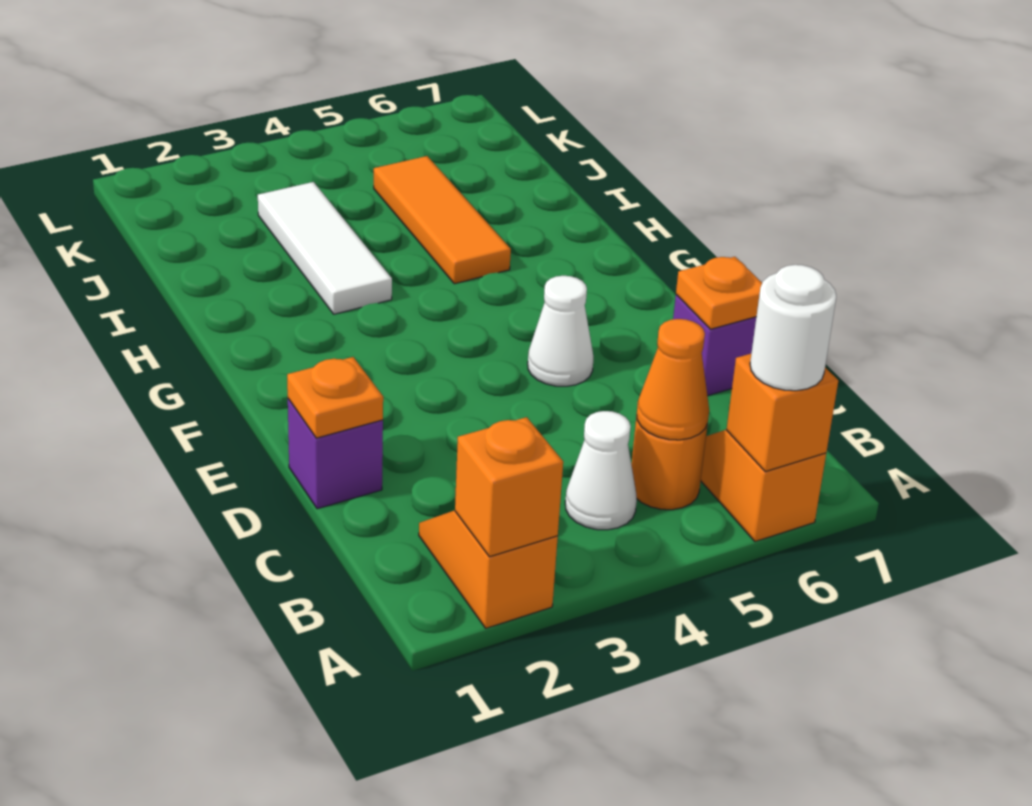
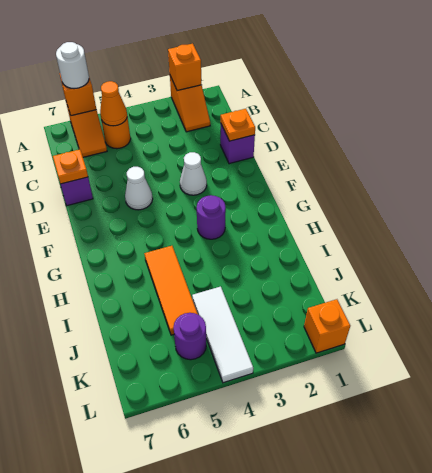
white 1x1 cone [565,411,637,530] -> white 1x1 cone moved to [180,152,207,195]
none -> purple 1x1 round brick [197,195,226,239]
white 1x3 tile [258,182,392,314] -> white 1x3 tile moved to [192,287,253,383]
none -> purple 1x1 round brick [174,313,206,360]
none -> orange 1x1 brick [304,299,350,353]

